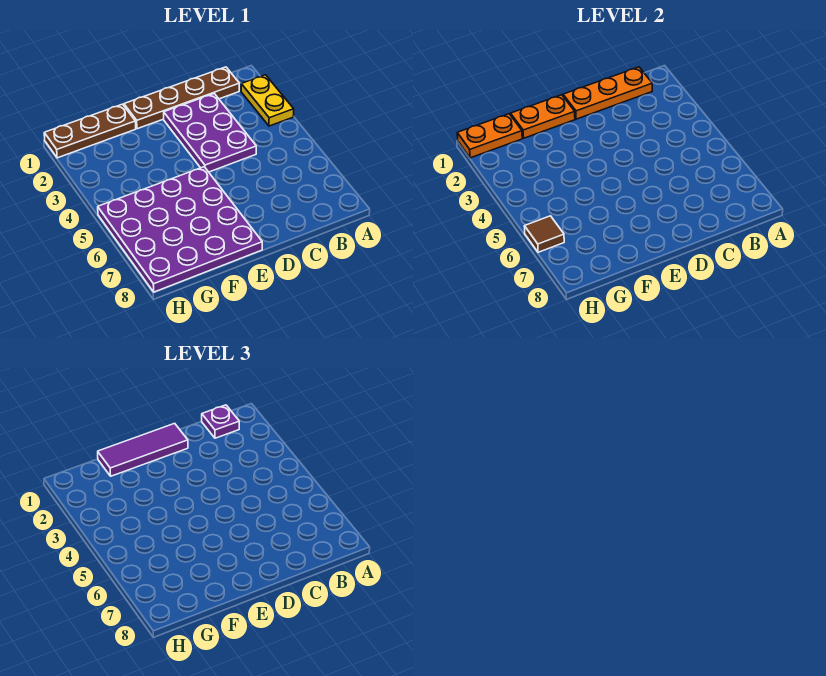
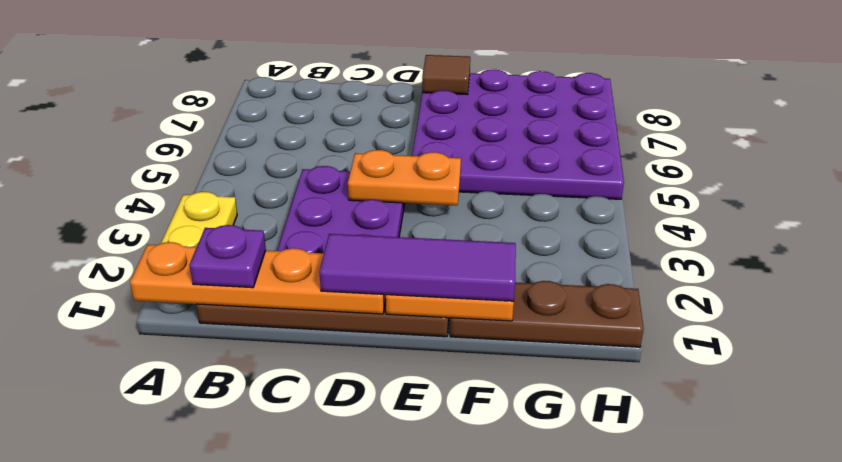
orange 1x3 plate [563,67,652,119] -> orange 1x4 plate [130,242,386,314]
orange 1x2 plate [457,114,522,158] -> orange 1x2 plate moved to [348,150,461,205]
brown 1x1 tile [524,216,564,252] -> brown 1x1 tile moved to [422,55,470,95]

